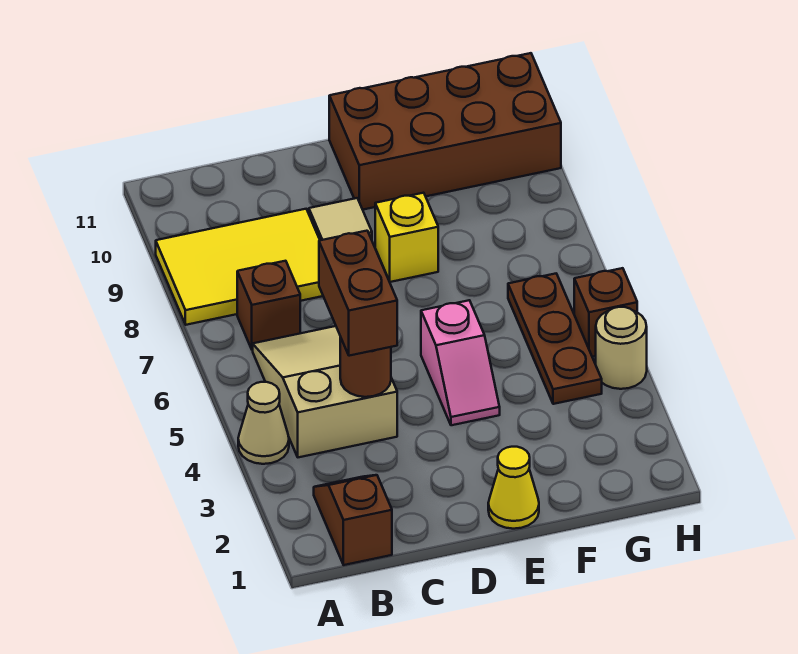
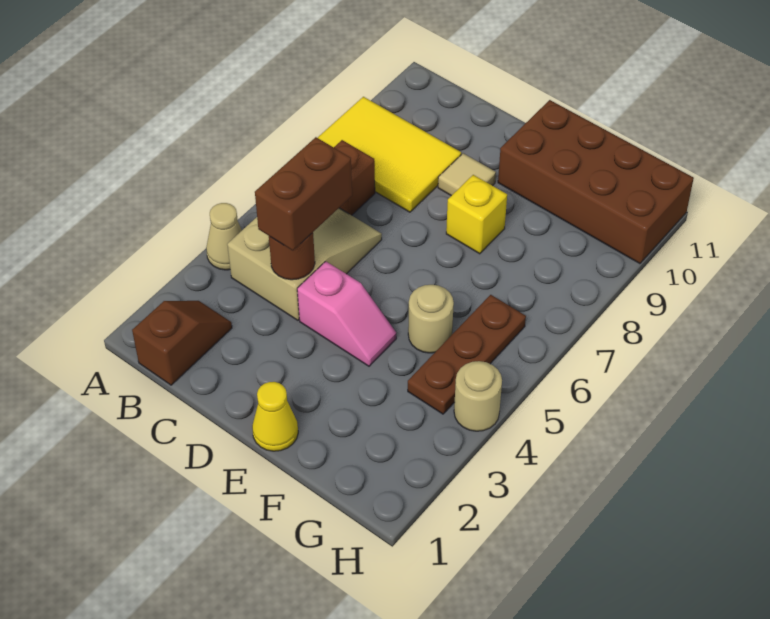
pink 1x2 slope [421,300,500,425] -> pink 1x2 slope turned to [297,261,396,366]
none -> tan 1x1 round brick [408,285,454,353]
brown 1x1 brick [574,268,637,357] -> none

